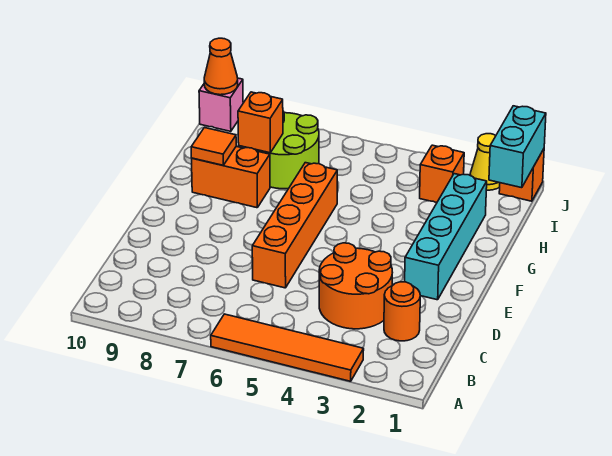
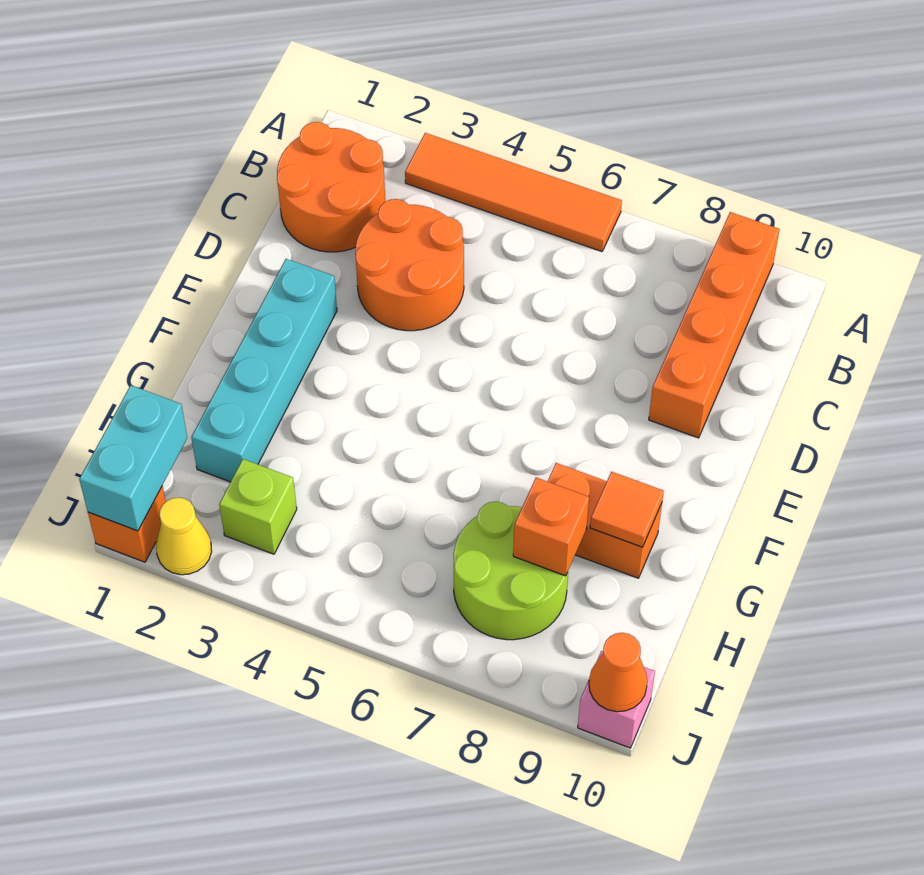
orange 1x1 round brick [384,282,420,341] -> orange 2x2 round brick [277,122,385,252]
orange 1x4 brick [252,163,337,288] -> orange 1x4 brick moved to [649,212,780,438]
orange 1x1 brick [420,145,464,203] -> lime 1x1 brick [219,459,297,554]

